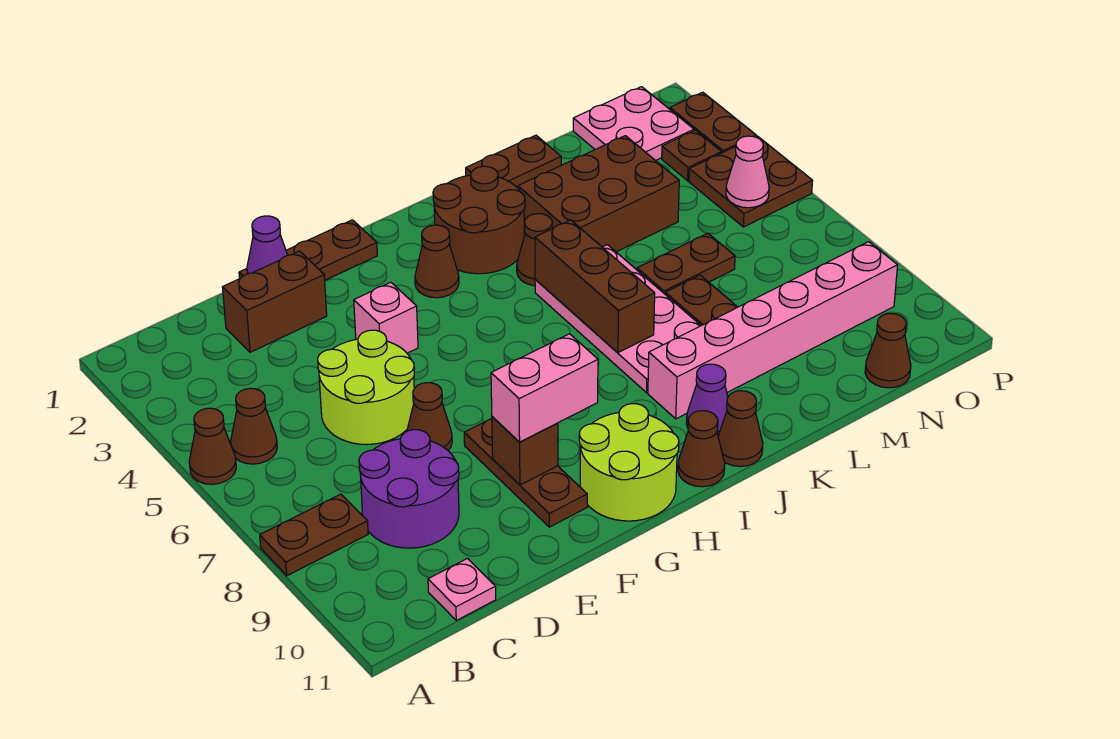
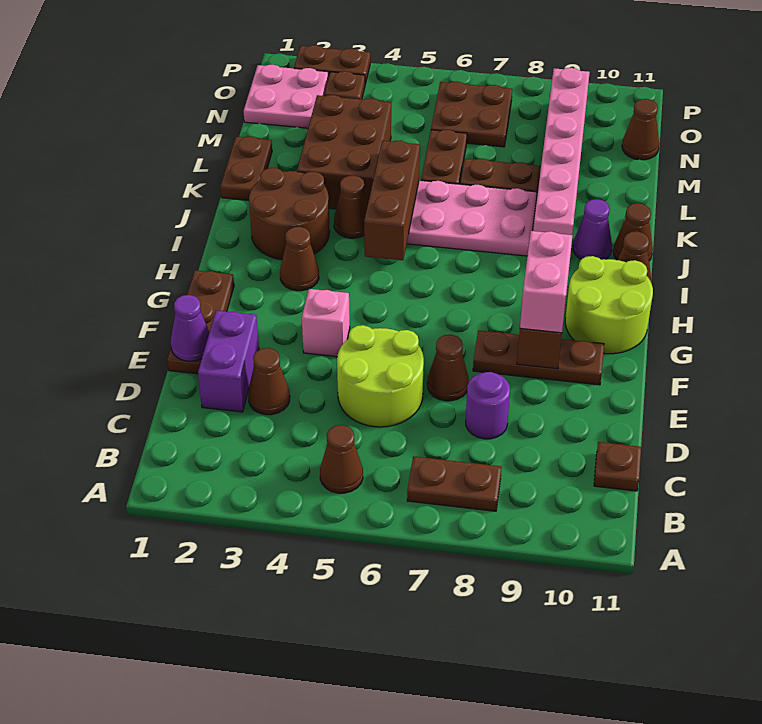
brown 1x1 cone [189,408,236,484] -> brown 1x1 cone moved to [248,348,290,415]
brown 1x2 plate [260,494,368,576] -> brown 1x2 plate turned to [407,456,501,511]
purple 2x2 round brick [359,430,459,548] -> purple 1x1 round brick [466,372,510,439]
pink 1x1 plate [428,558,496,620] -> brown 1x1 plate [594,442,641,491]
brown 1x2 brick [222,251,327,352] -> purple 1x2 brick [198,310,259,412]
brown 1x3 brick [535,220,655,353] -> brown 1x3 brick turned to [364,141,420,260]
brown 2x2 plate [689,136,813,227] -> brown 2x2 plate moved to [431,81,512,147]
pink 1x1 cone [726,136,769,208] -> none

